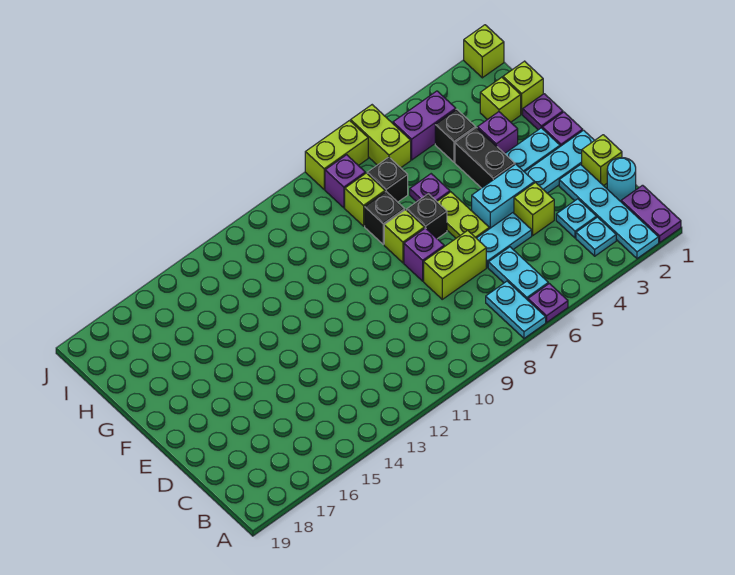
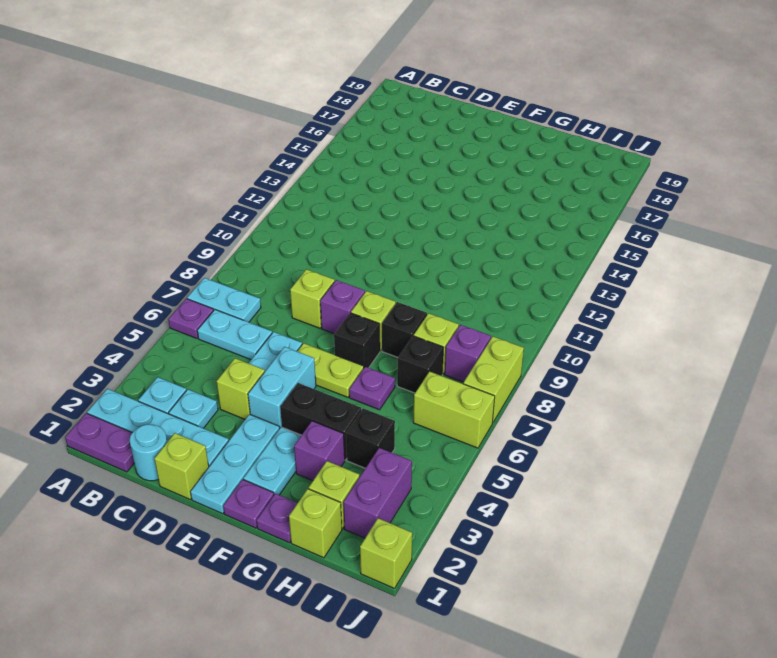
lime 1x2 brick [424,230,486,299] -> lime 1x1 brick [290,269,335,328]
purple 1x2 brick [393,91,456,160] -> purple 1x2 brick moved to [343,448,412,538]

